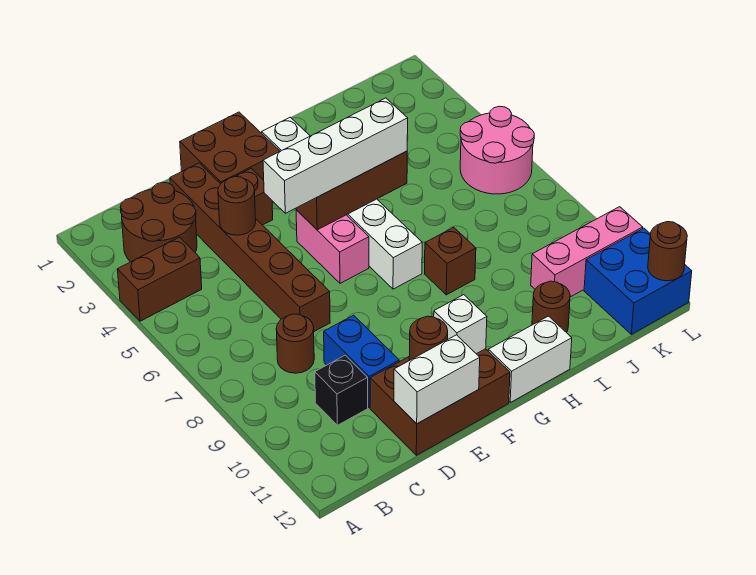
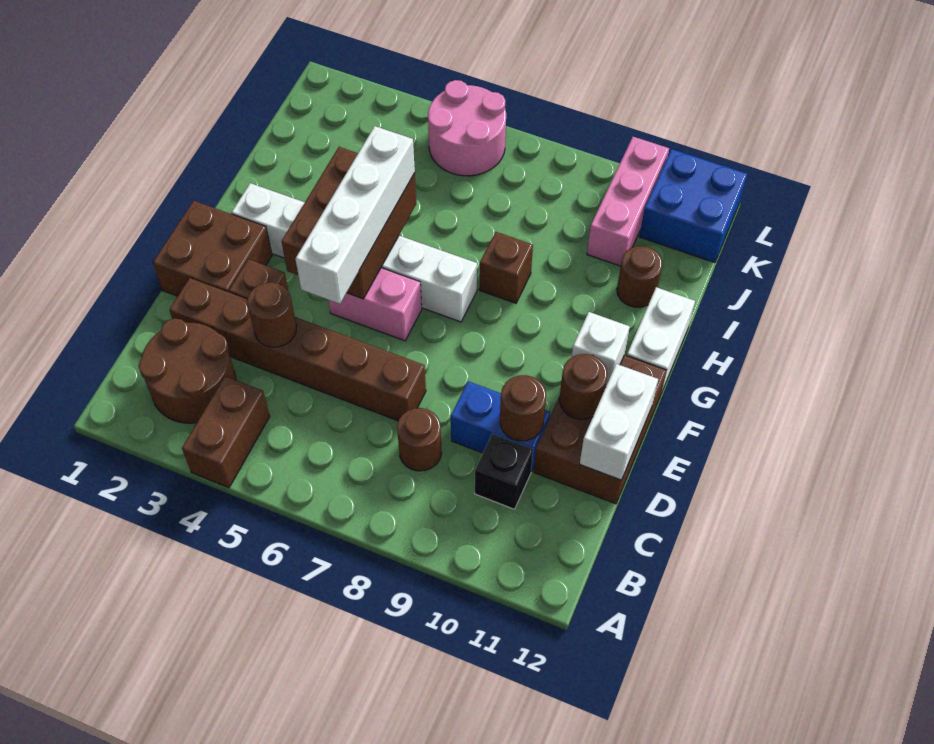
brown 1x1 round brick [648,222,687,281] -> brown 1x1 round brick moved to [500,375,546,441]

